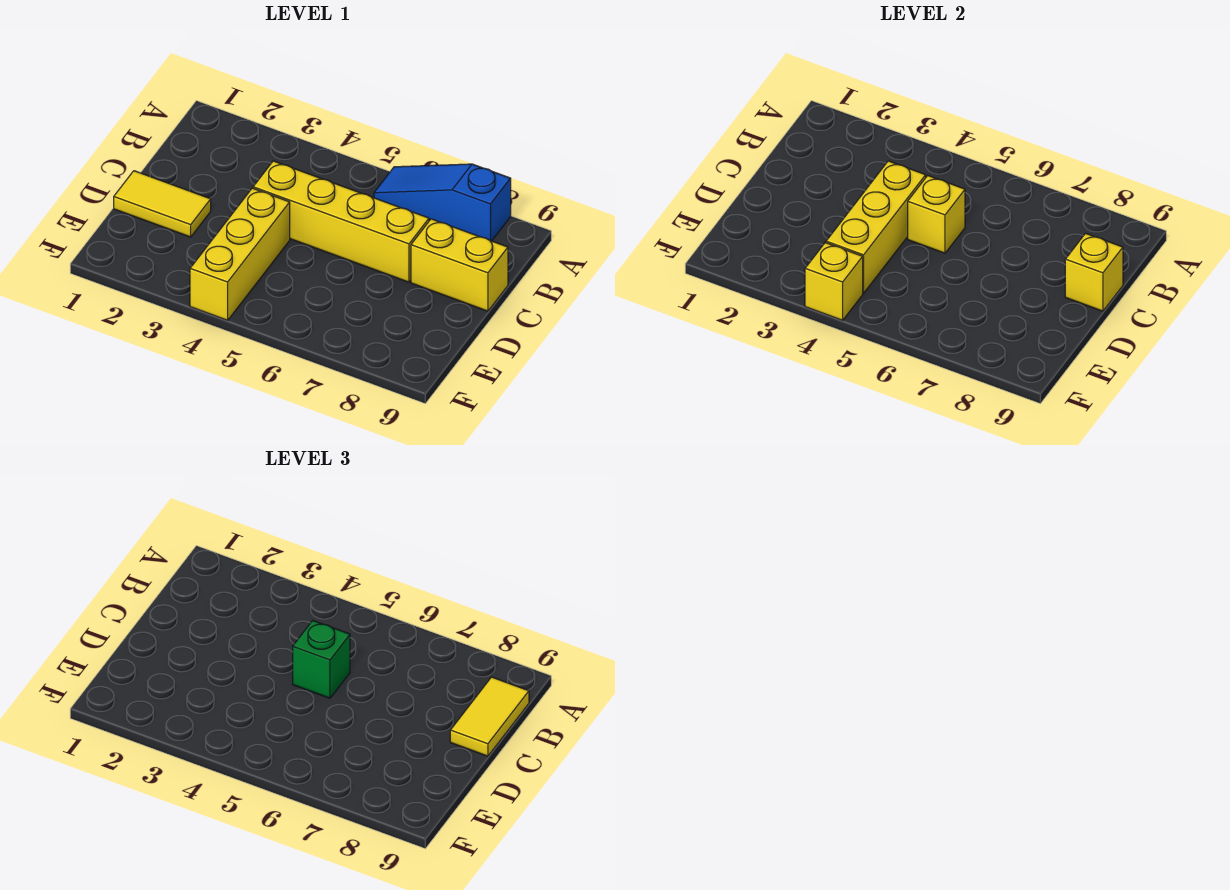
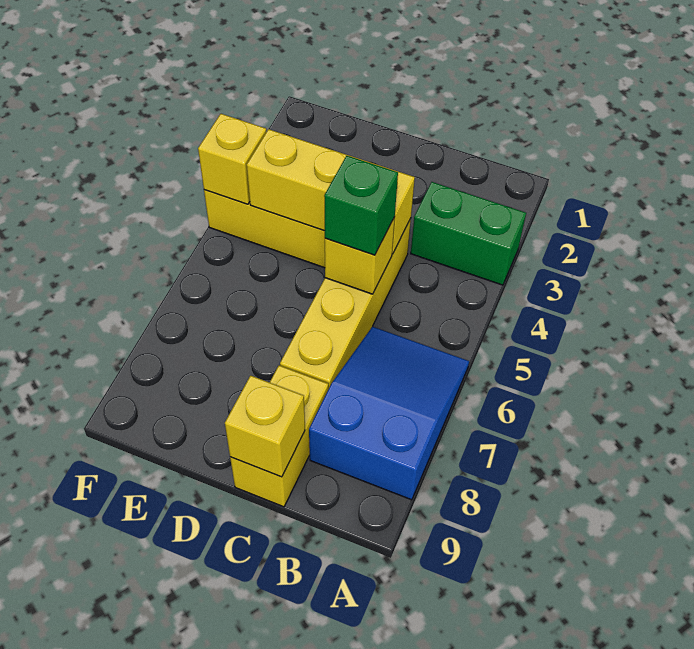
none -> green 1x2 brick [411,182,526,285]
blue 1x3 slope [374,164,511,241] -> blue 2x3 slope [309,327,469,500]
yellow 1x2 tile [450,677,529,756] -> none
yellow 1x2 tile [114,171,211,237] -> none

